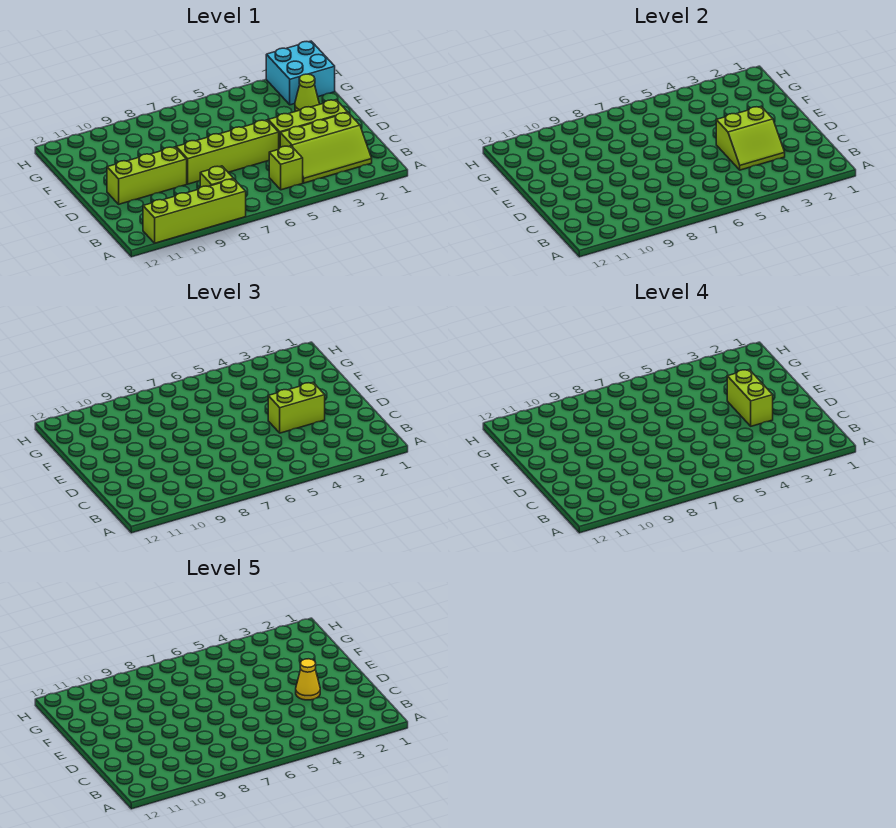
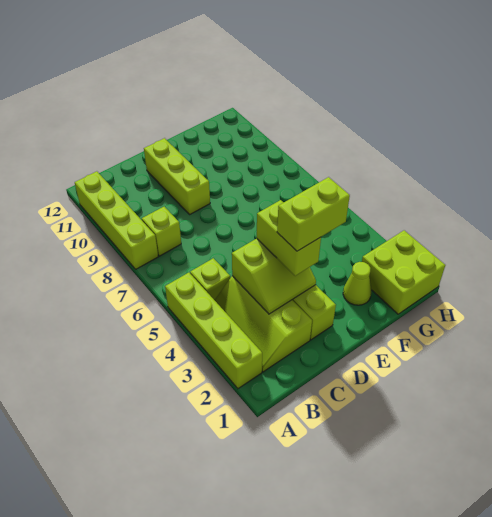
lime 2x2 slope [716,107,785,170] -> lime 2x2 slope turned to [232,239,316,314]
yellow 1x1 cone [296,659,320,700] -> none
lime 1x4 brick [176,120,279,184] -> lime 1x4 brick moved to [165,273,262,389]
cyan 2x2 brick [266,41,335,105] -> lime 2x2 brick [362,230,445,314]

